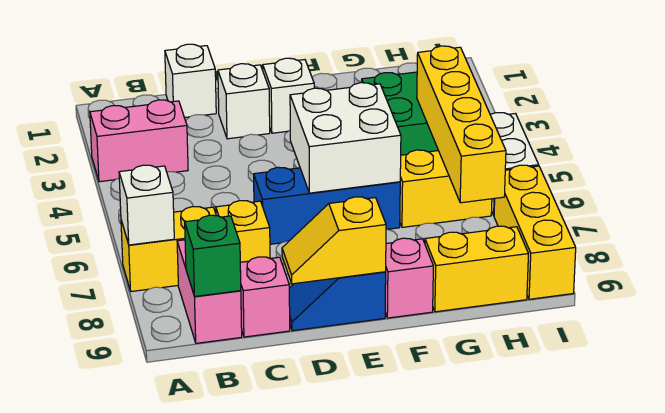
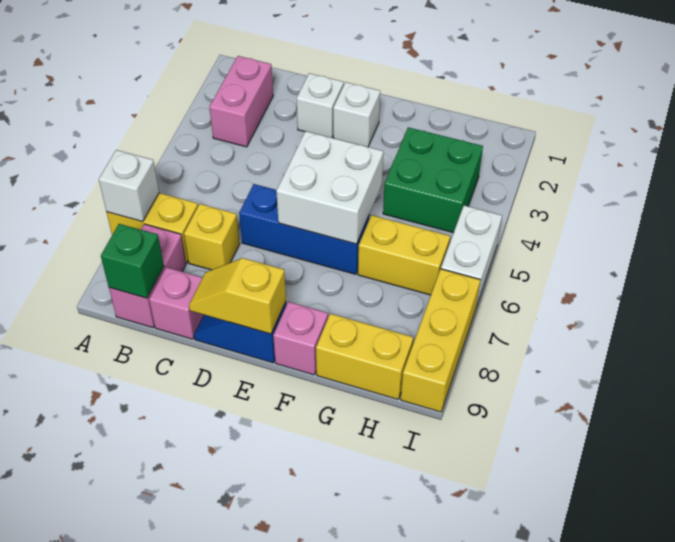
pink 1x2 brick [90,100,188,182] -> pink 1x2 brick turned to [209,56,273,147]
white 1x1 brick [165,44,216,118] -> none
yellow 1x4 brick [417,46,506,203] -> none

